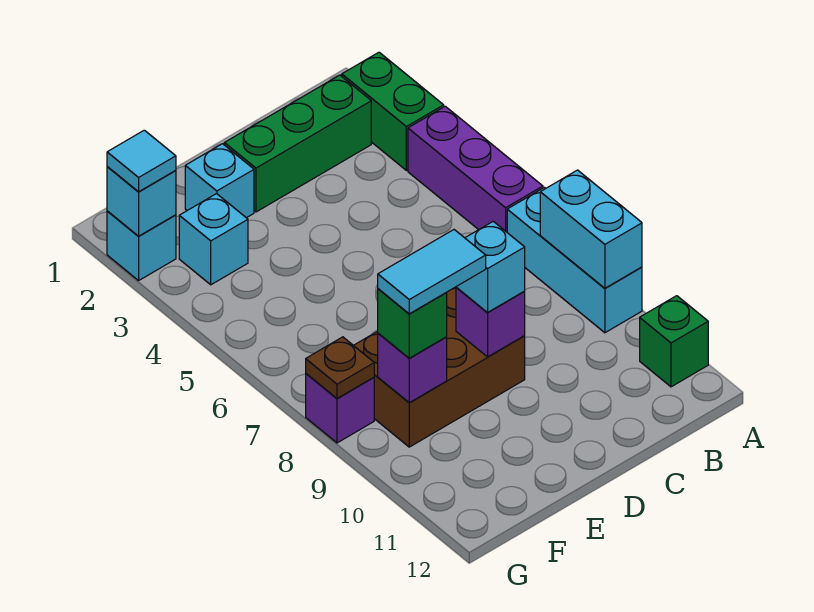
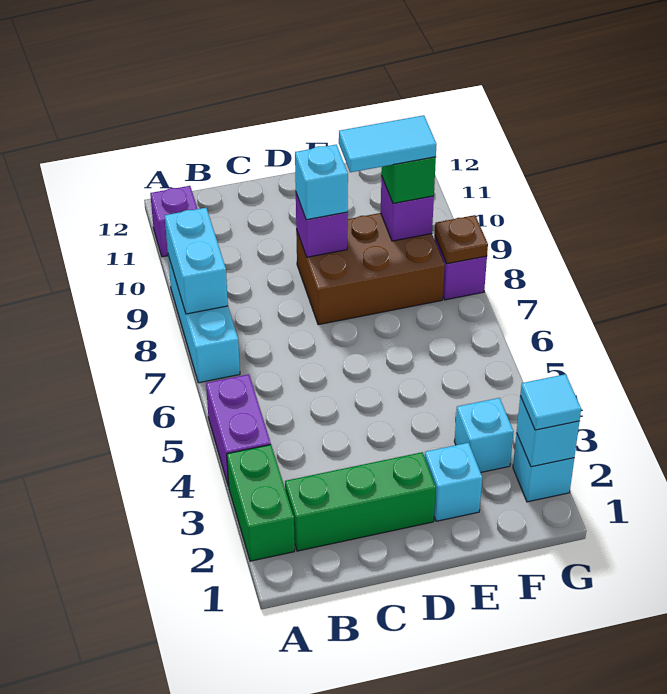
purple 1x3 brick [408,106,543,232] -> purple 1x2 brick [206,374,271,486]
green 1x1 brick [640,296,708,387] -> purple 1x1 brick [150,186,197,257]

